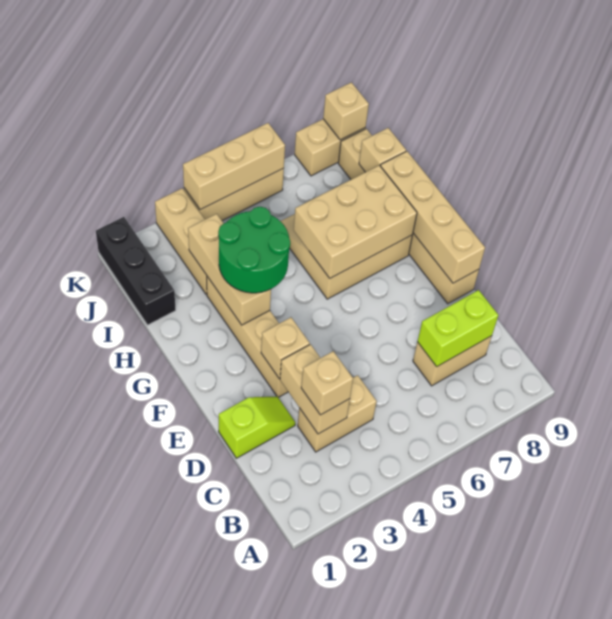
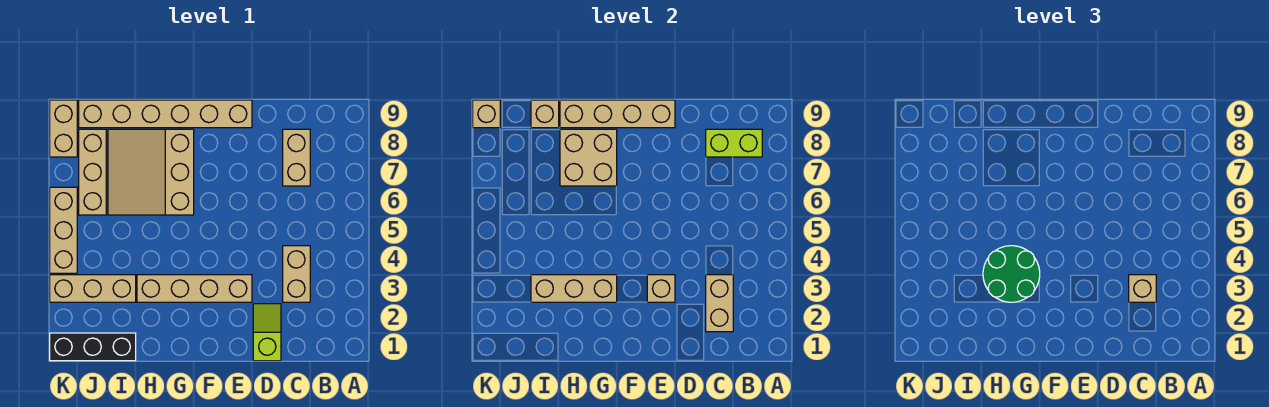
tan 1x2 brick [280,344,350,434] -> tan 1x2 brick turned to [706,275,733,332]
lime 1x2 brick [417,290,498,367] -> lime 1x2 brick turned to [706,129,762,157]
tan 2x3 brick [294,165,417,278] -> tan 2x2 brick [560,129,617,186]
tan 1x3 brick [183,123,285,210] -> tan 1x3 brick moved to [79,129,106,215]

